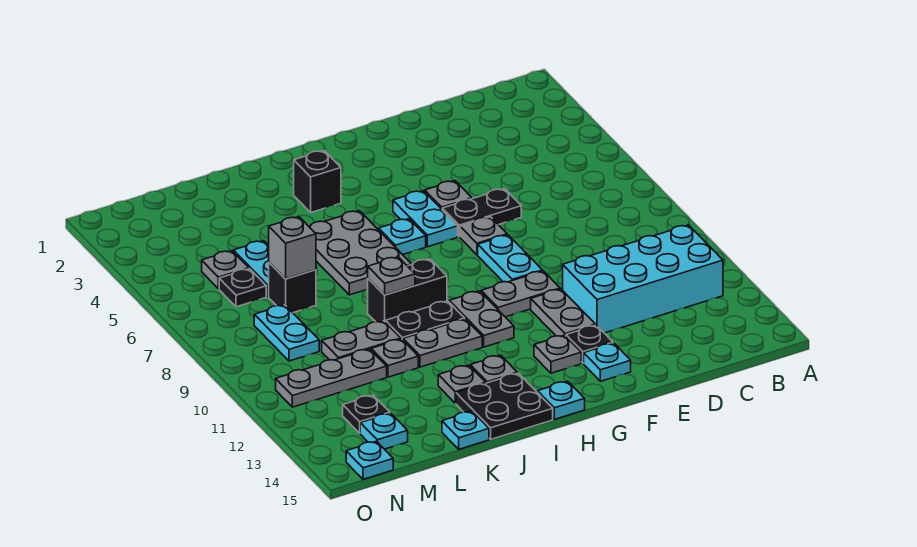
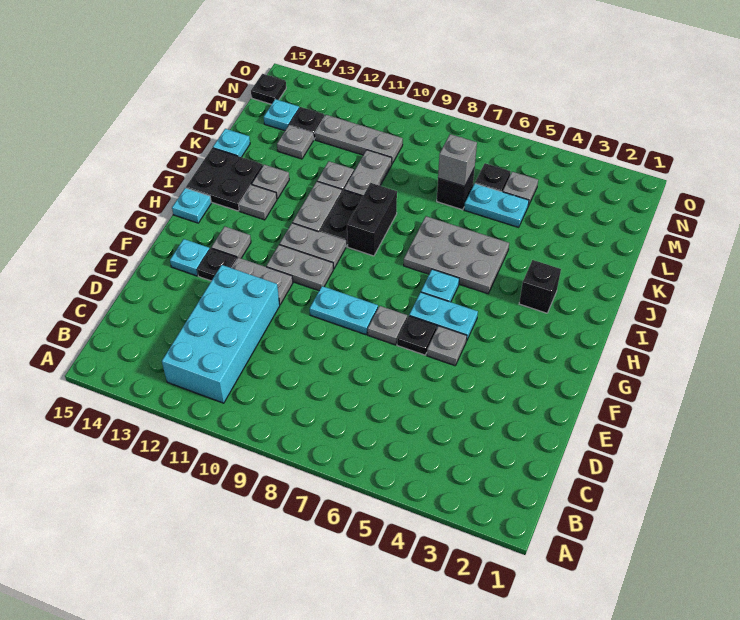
black 1x2 plate [442,189,521,237] -> black 1x1 plate [397,316,437,355]
grey 1x2 plate [481,271,560,317] -> grey 1x2 plate turned to [266,245,333,291]
grey 1x1 plate [368,257,415,295] -> grey 1x1 plate moved to [277,126,313,159]
grey 1x3 plate [276,349,387,407] -> grey 1x3 plate turned to [315,115,403,163]
cyan 1x2 plate [254,305,319,361] -> none
cyan 1x1 plate [346,441,393,479] -> black 1x1 plate [251,74,286,104]

